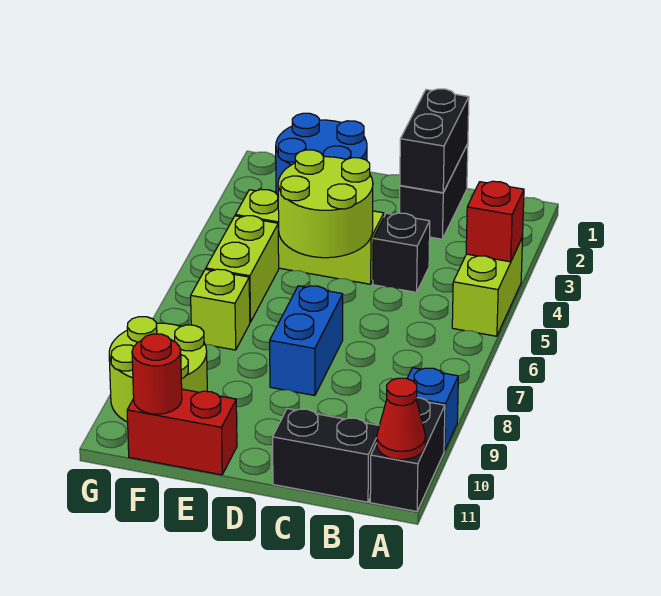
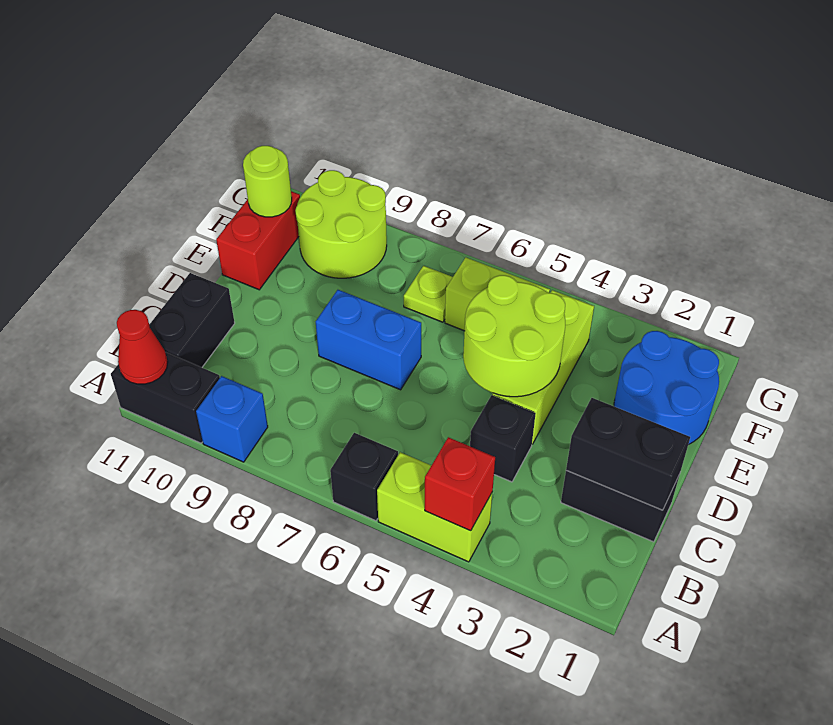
none -> black 1x1 brick [330,433,398,521]
lime 1x1 brick [191,269,250,350] -> lime 1x1 plate [404,266,453,322]
red 1x1 round brick [132,334,182,414] -> lime 1x1 round brick [243,146,292,217]

